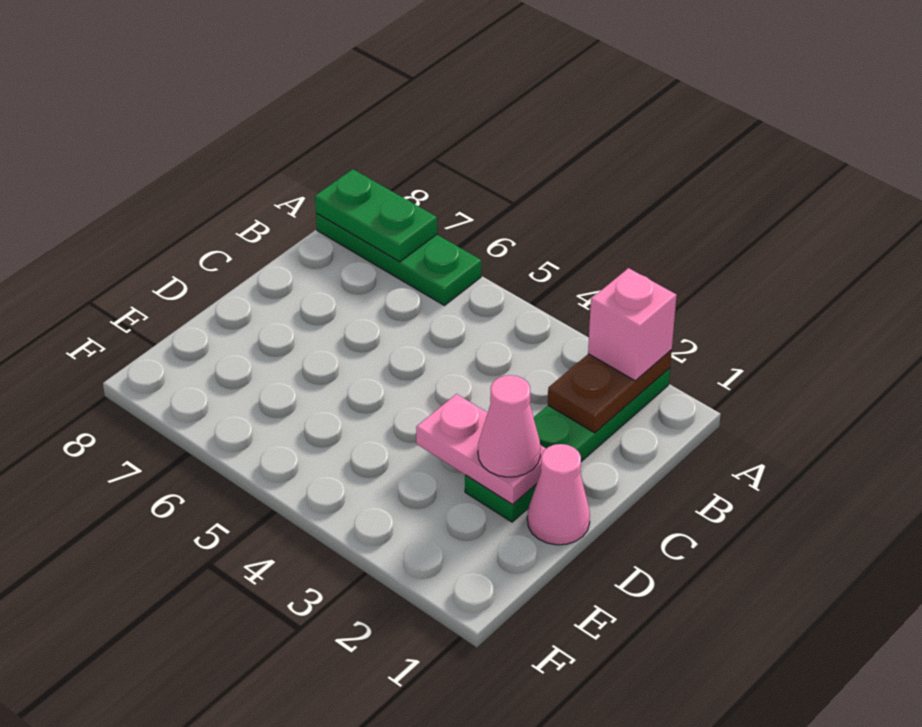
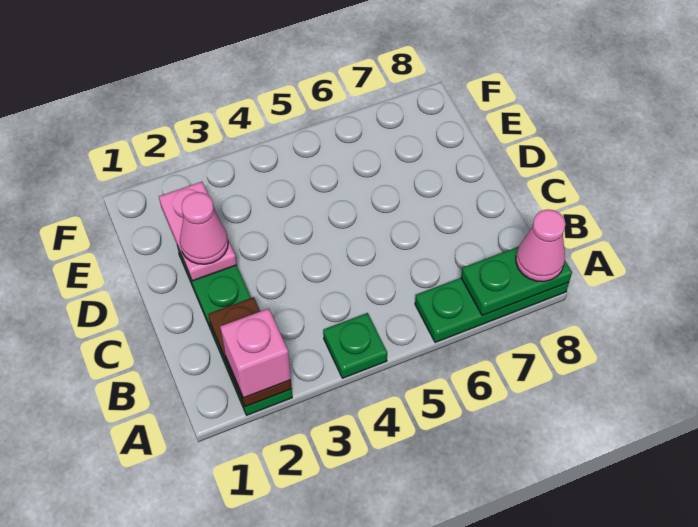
none -> green 1x1 plate [323,313,387,378]
pink 1x1 cone [527,444,590,545] -> pink 1x1 cone moved to [516,210,566,282]
pink 1x2 plate [416,394,546,504] -> pink 1x2 plate turned to [159,182,237,281]

